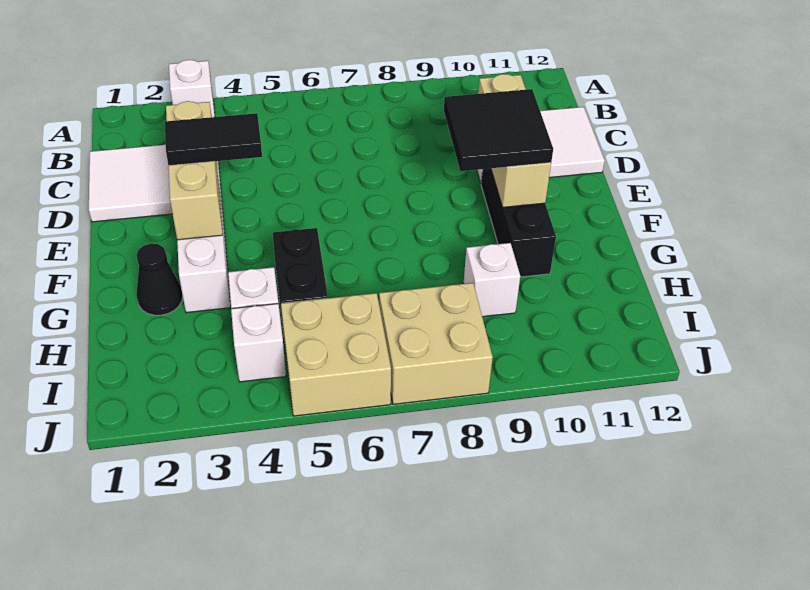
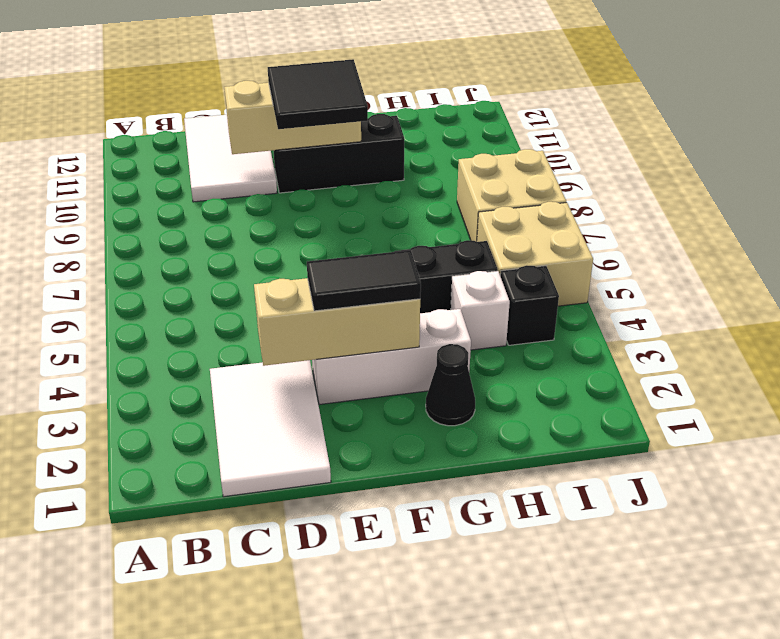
white 1x1 brick [169,60,215,117] -> none
black 1x2 tile [165,113,262,166] -> black 1x2 tile turned to [307,250,421,311]
white 1x1 brick [464,243,520,317] -> none
white 1x1 brick [231,304,286,382] -> black 1x1 brick [500,265,559,345]

